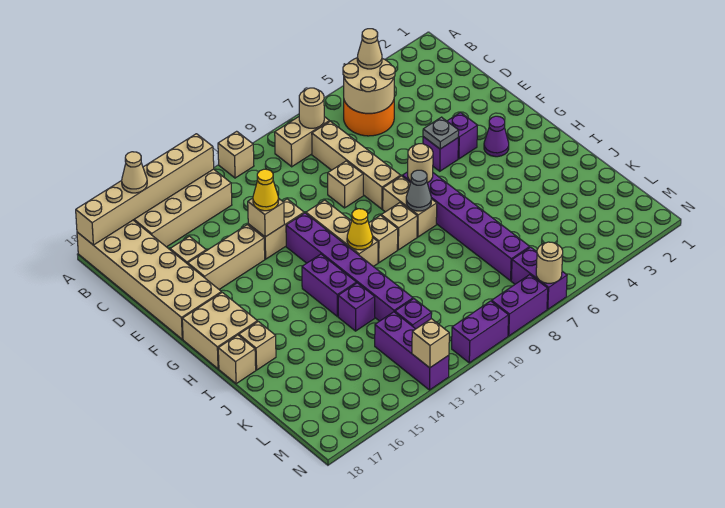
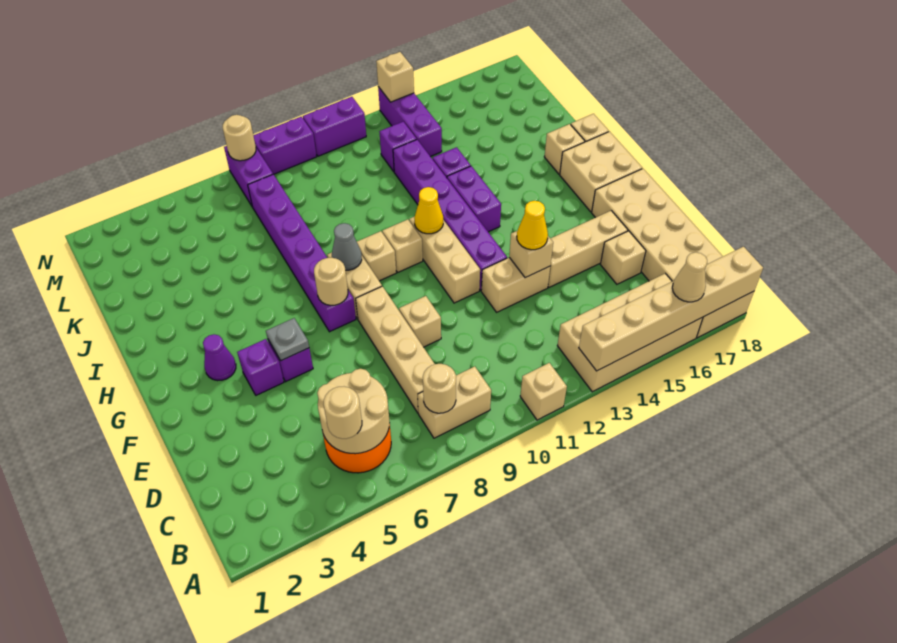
tan 1x1 cone [357,29,382,69] -> tan 1x1 round brick [324,387,362,439]

